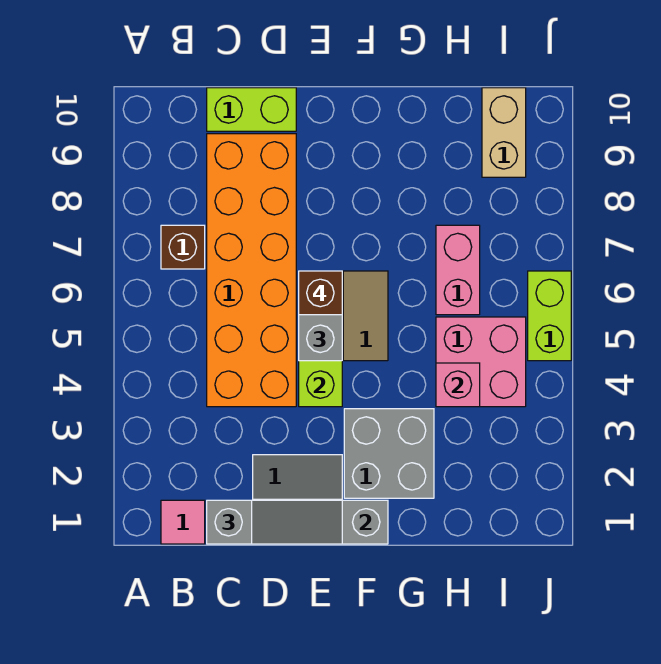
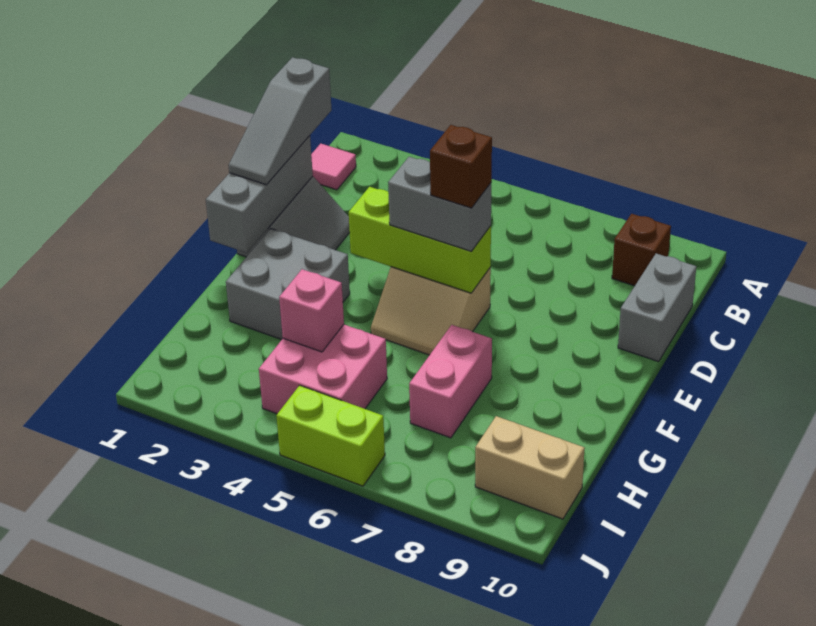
brown 1x1 brick [161,225,205,269] -> brown 1x1 brick moved to [612,214,671,286]
orange 2x6 brick [207,134,296,407] -> none
lime 1x2 brick [207,88,296,131] -> grey 1x2 brick [618,254,696,362]
pink 1x2 brick [436,225,480,315] -> pink 1x2 brick turned to [409,325,492,438]

